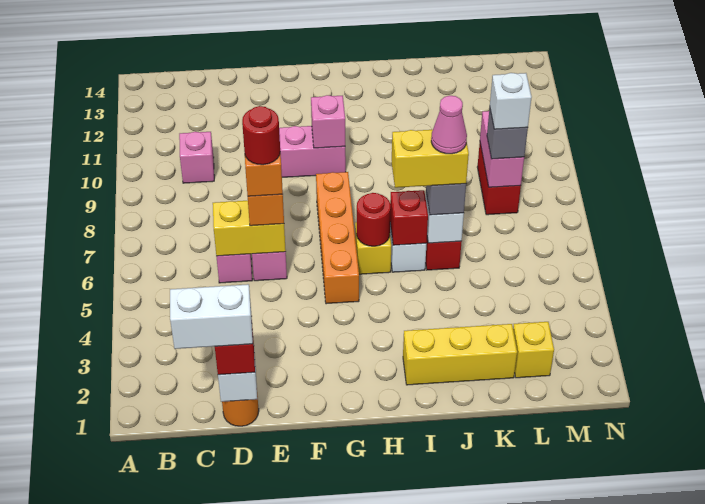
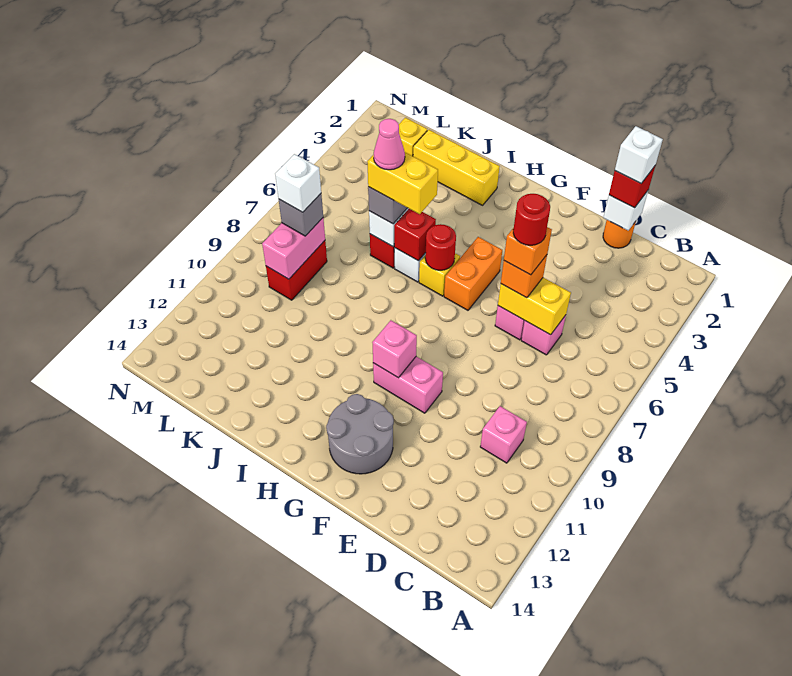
white 1x2 brick [170,284,253,349] -> white 1x1 brick [615,126,663,183]
none -> grey 2x2 round brick [326,394,394,474]
orange 1x4 brick [316,172,359,304] -> orange 1x2 brick [444,237,502,310]

